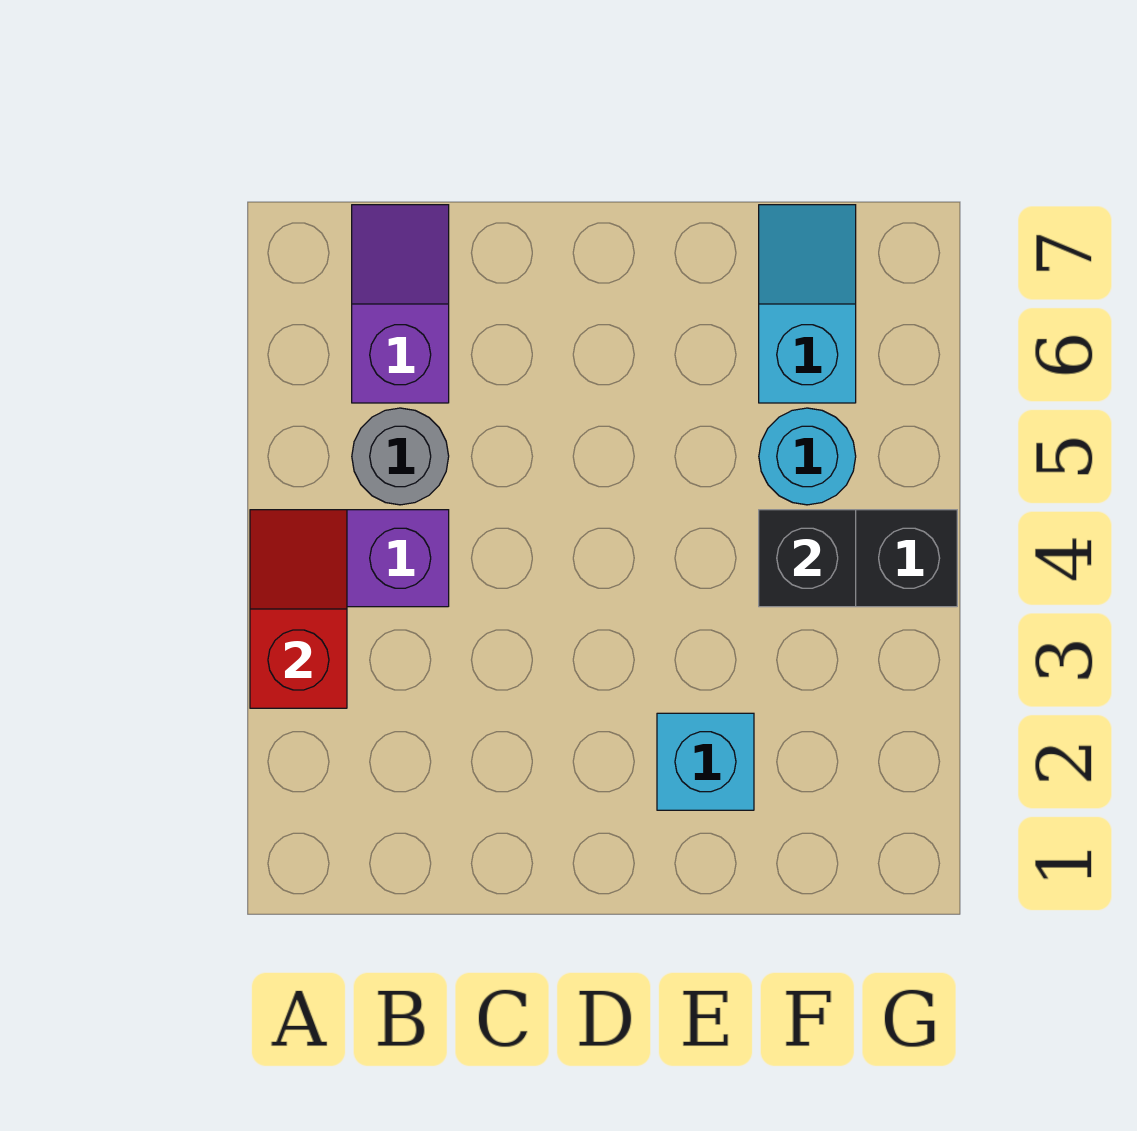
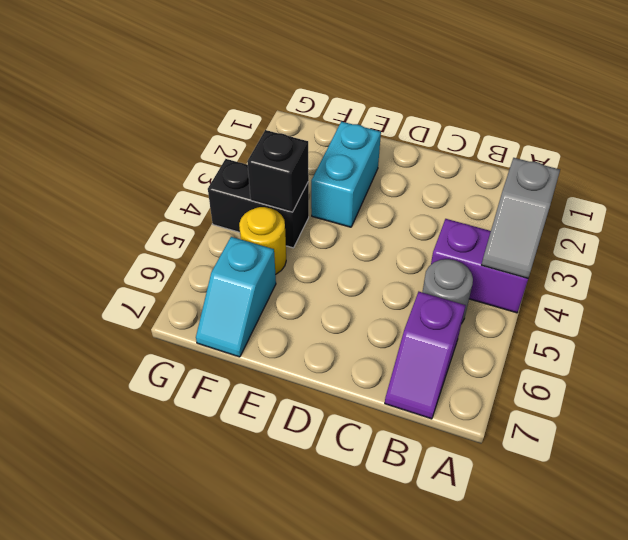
red 1x2 slope [250,510,347,708] -> grey 1x2 slope [482,158,560,278]
cyan 1x1 brick [657,713,754,810] -> cyan 1x2 brick [311,122,381,227]
cyan 1x1 round brick [759,408,856,505] -> yellow 1x1 round brick [239,207,286,275]

